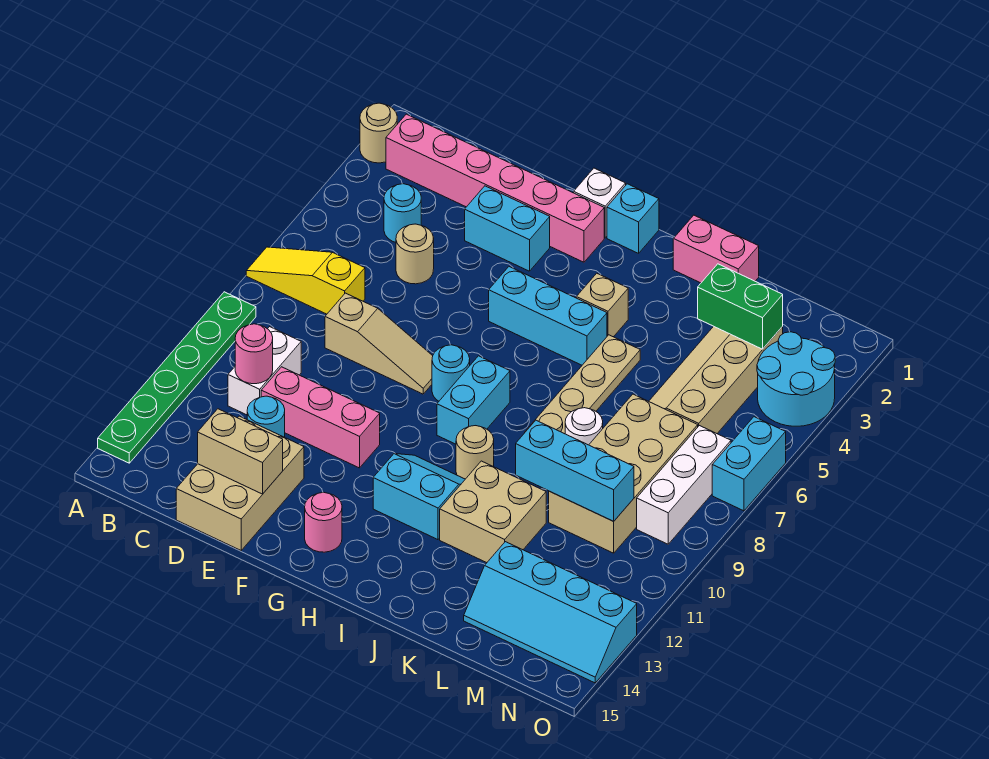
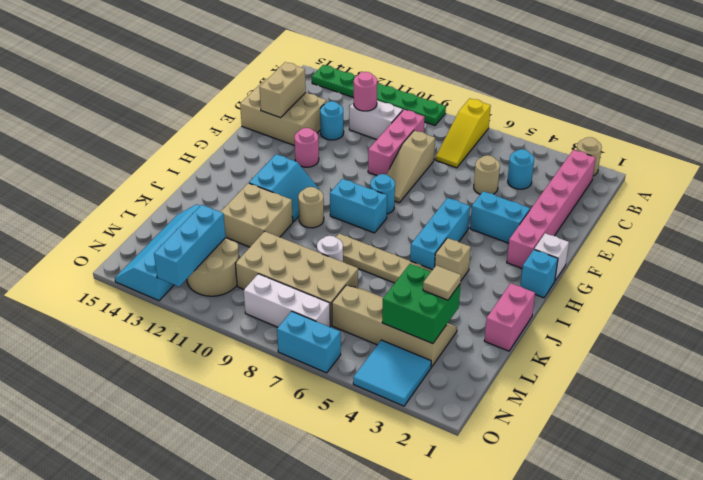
yellow 1x3 slope [246,247,365,314] -> yellow 1x3 slope turned to [436,99,491,168]
pink 1x3 brick [261,367,380,468] -> pink 1x3 brick moved to [368,110,424,176]
cyan 1x2 brick [465,186,550,271] -> cyan 1x2 brick turned to [470,191,530,243]
pink 1x1 round brick [305,492,342,552] -> pink 1x1 round brick moved to [294,128,319,167]
cyan 1x3 brick [516,420,634,521] -> cyan 1x3 brick moved to [154,205,226,287]
green 1x2 brick [698,264,783,349] -> green 2x2 brick [382,264,460,344]
none -> tan 1x1 tile [423,265,461,300]
none -> tan 2x2 round brick [187,238,239,296]
cyan 2x2 round brick [757,332,835,426] -> cyan 2x2 tile [353,340,431,406]

